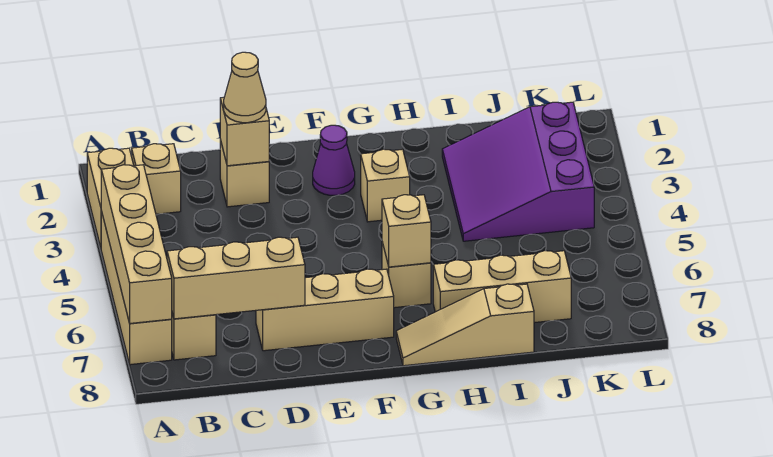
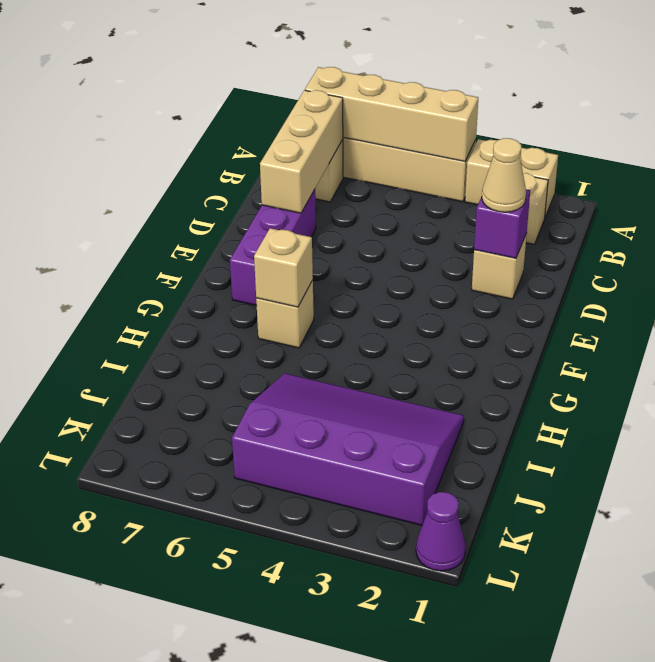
tan 1x1 brick [220,97,269,166] -> purple 1x1 brick [474,189,530,258]
tan 1x3 brick [256,269,394,351] -> purple 1x3 brick [230,190,316,306]
purple 1x1 cone [313,125,355,195] -> purple 1x1 cone moved to [416,492,466,571]
tan 1x1 brick [361,149,410,222] -> none
tan 1x3 slope [396,284,534,366] -> none
tan 1x3 brick [433,251,571,323] -> none
purple 3x3 slope [442,102,594,241] -> purple 3x4 slope [232,373,464,525]

